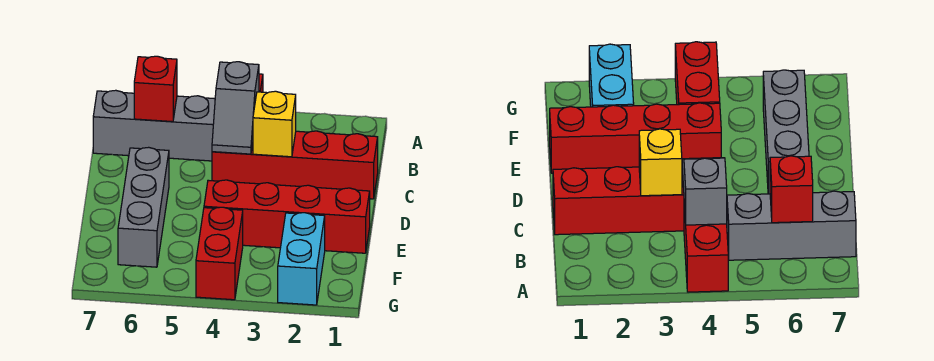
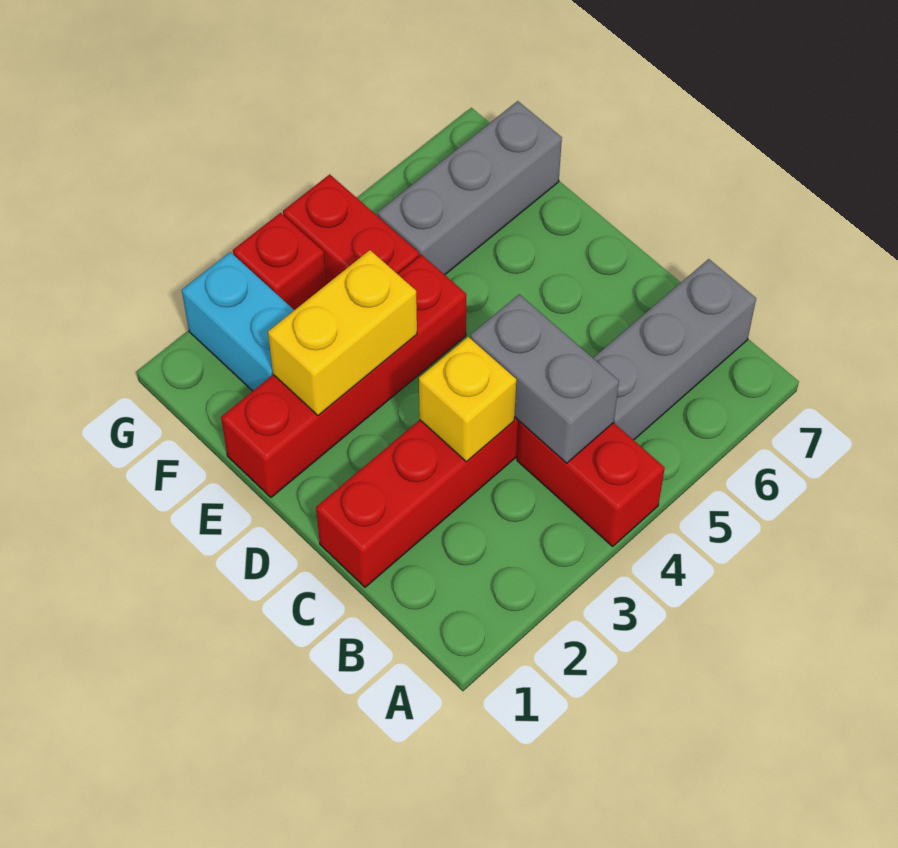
grey 1x2 slope [212,62,259,154] -> grey 1x2 brick [471,295,619,463]
red 1x1 brick [134,56,177,122] -> red 1x1 brick moved to [233,213,326,310]
grey 1x3 brick [118,147,169,267] -> grey 1x3 brick turned to [378,101,562,275]
none -> yellow 1x2 brick [268,250,417,415]

